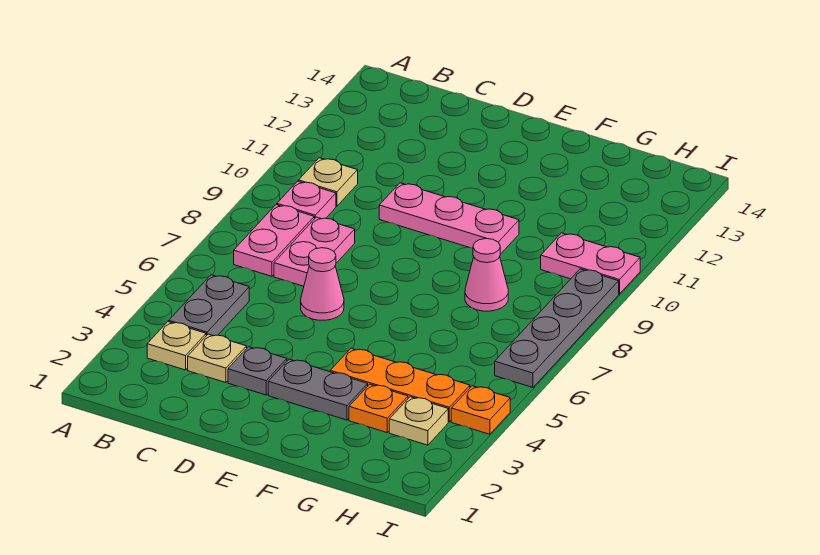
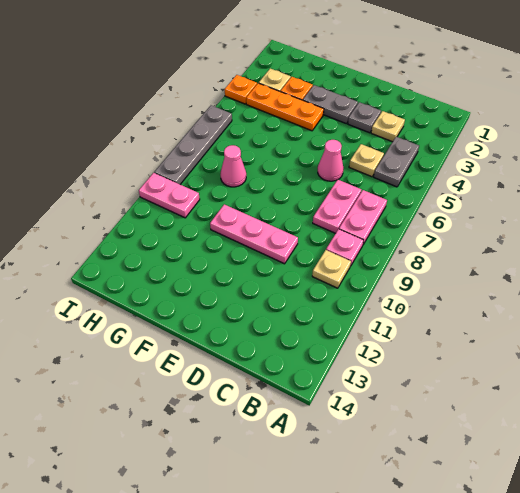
tan 1x1 plate [147,322,206,370] -> tan 1x1 plate moved to [349,144,384,177]

